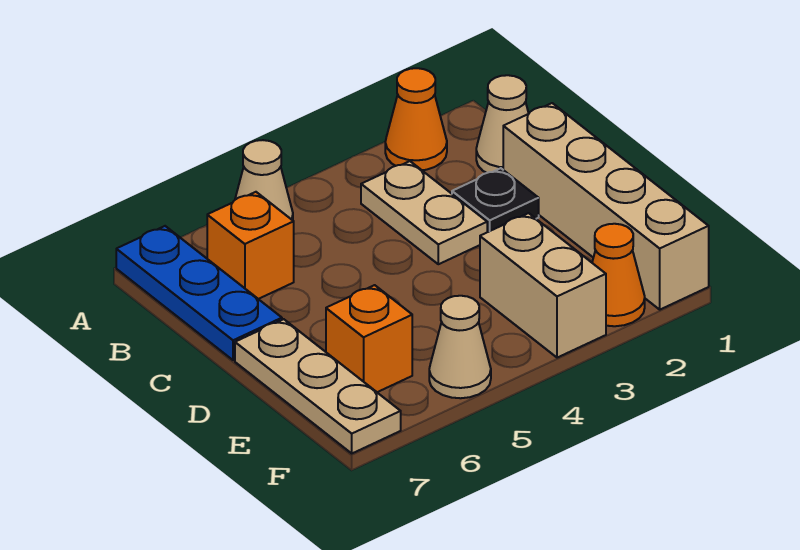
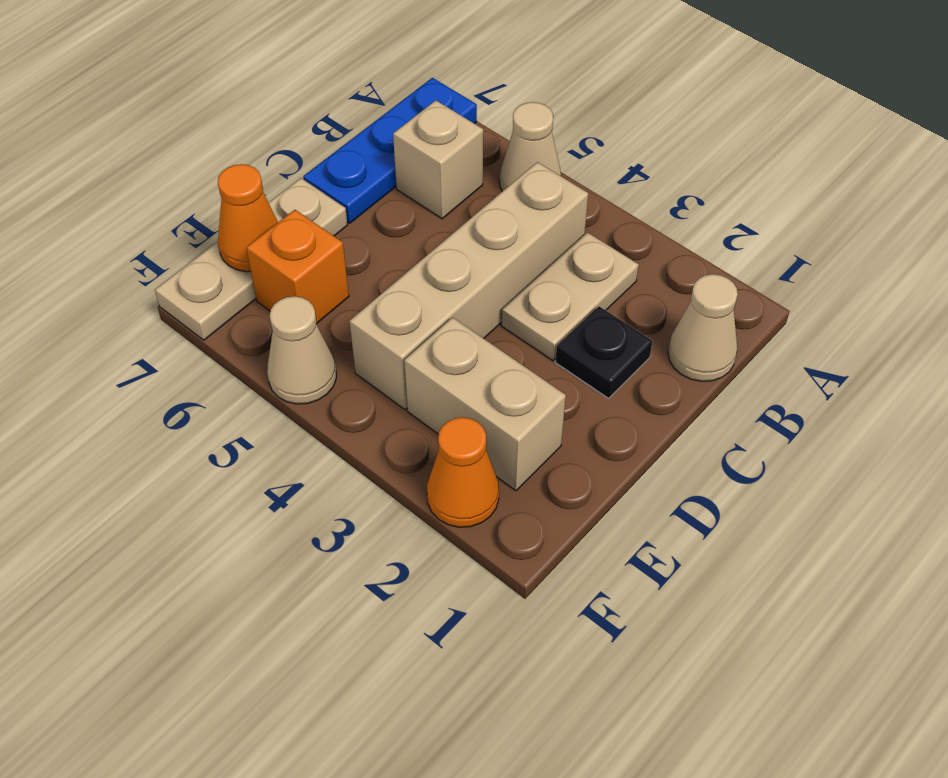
orange 1x1 cone [385,68,447,170] -> orange 1x1 cone moved to [218,164,278,272]
orange 1x1 brick [207,192,294,299] -> tan 1x1 brick [393,100,483,219]
tan 1x4 brick [503,103,709,310] -> tan 1x4 brick moved to [349,162,588,410]
tan 1x2 brick [480,213,606,358] -> tan 1x2 brick turned to [404,317,566,491]

